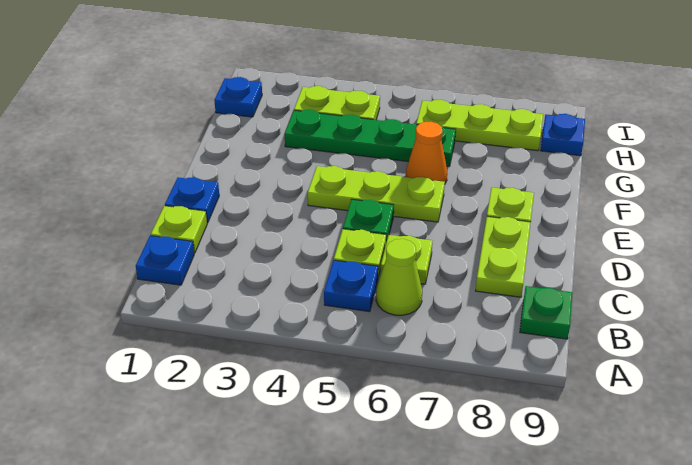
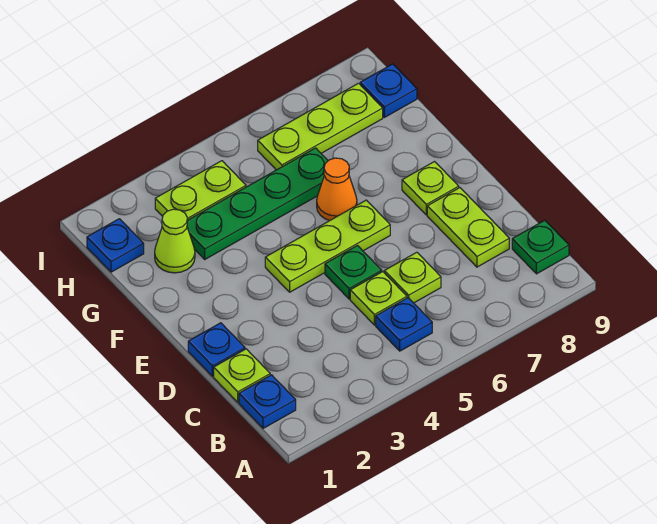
lime 1x1 cone [376,239,422,315] -> lime 1x1 cone moved to [155,209,195,273]

